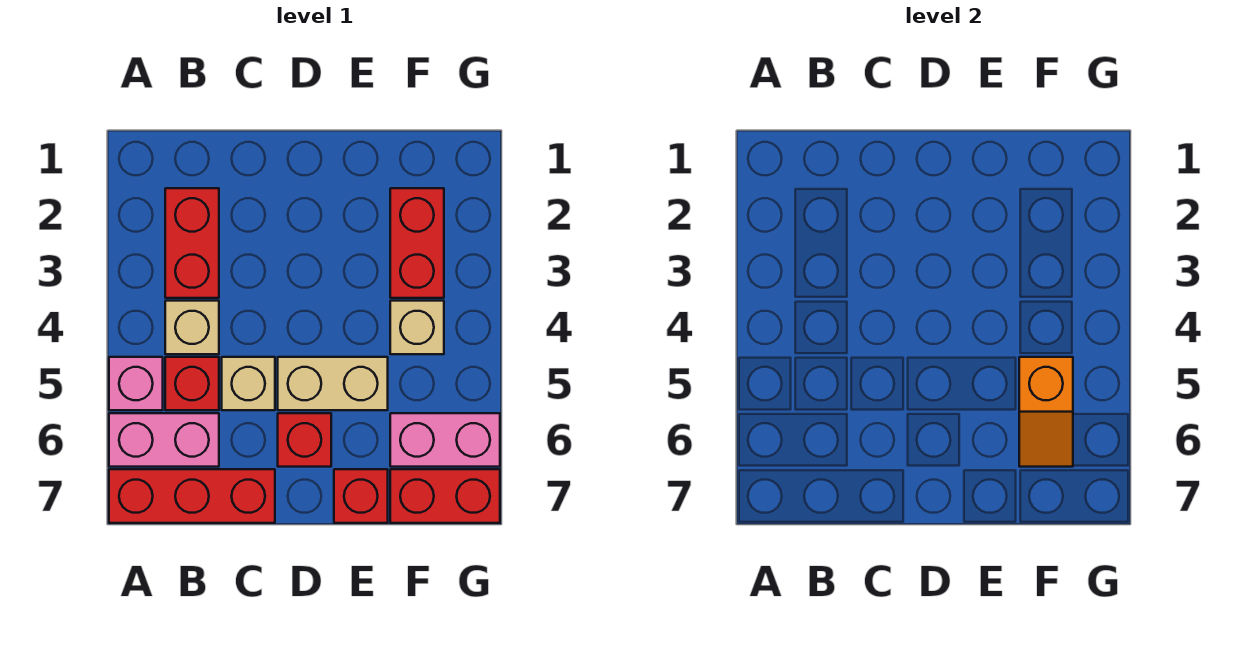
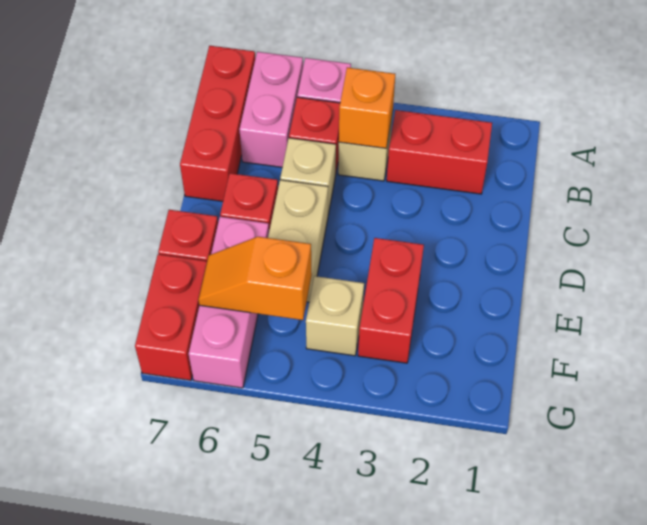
none -> orange 1x1 brick [339,67,395,148]
red 1x2 brick [390,188,444,298] -> red 1x2 brick turned to [358,238,424,363]
pink 1x2 brick [390,413,500,467] -> pink 1x3 brick [189,217,269,388]

